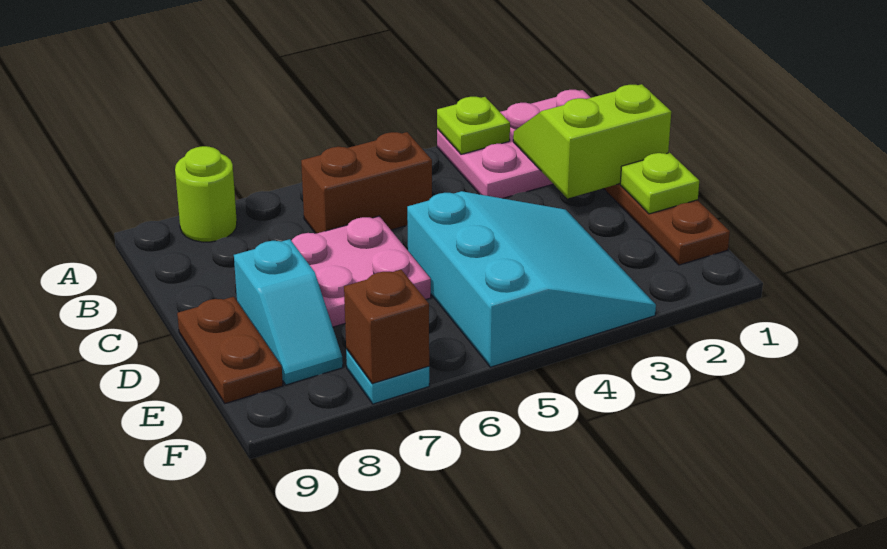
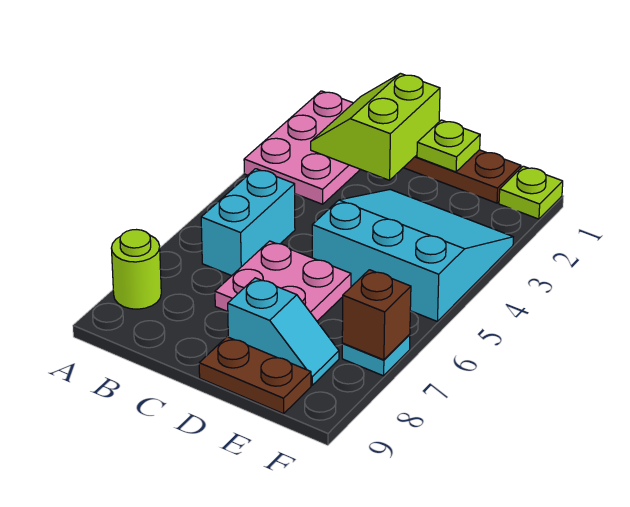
lime 1x1 plate [437,97,510,154] -> lime 1x1 plate moved to [499,166,563,219]
brown 1x2 brick [301,132,432,234] -> cyan 1x2 brick [201,169,295,276]

